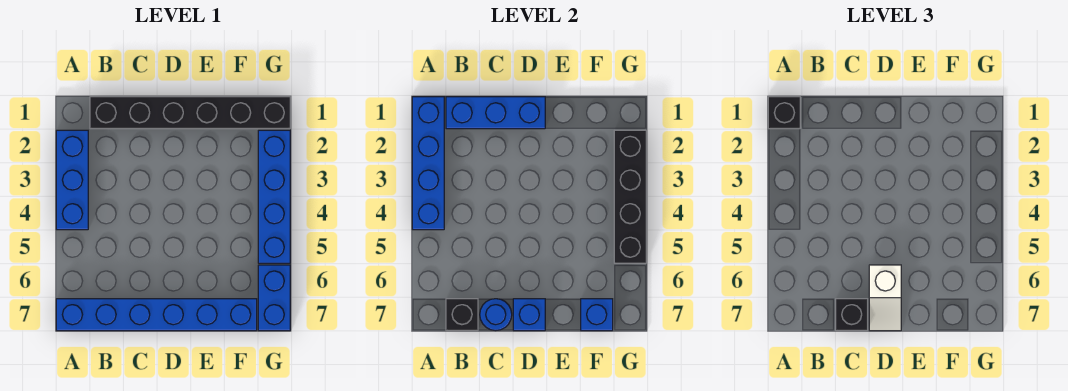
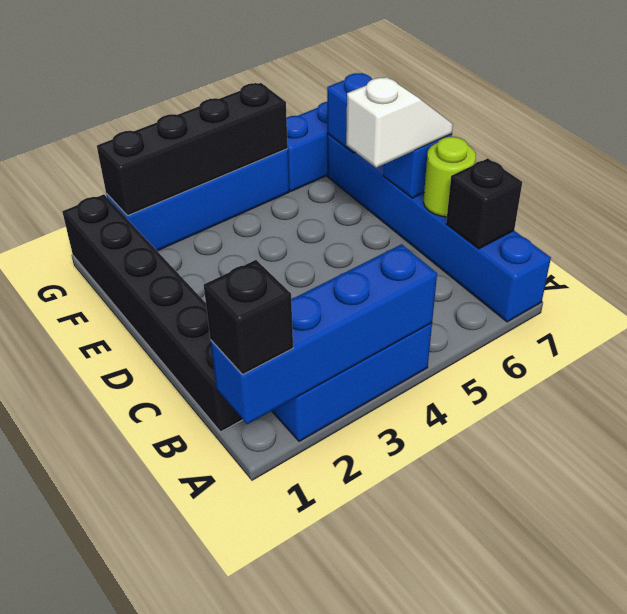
blue 1x3 brick [446,97,545,129] -> none
blue 1x1 round brick [480,299,512,331] -> lime 1x1 round brick [423,137,476,217]
black 1x1 brick [836,299,868,331] -> none

